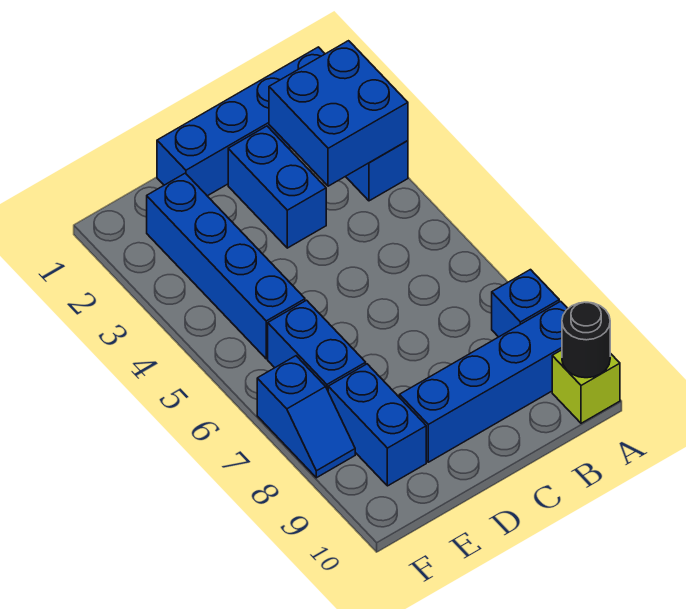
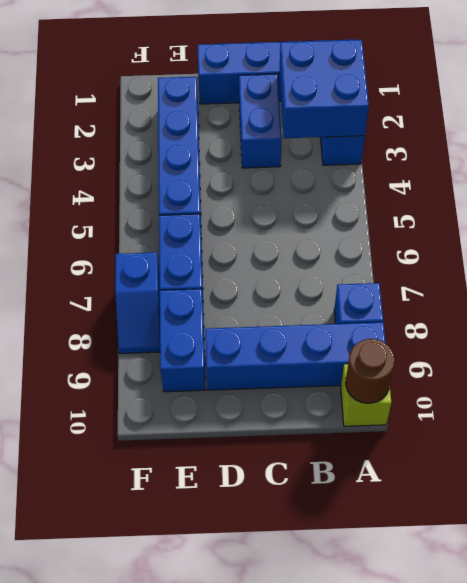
black 1x1 round brick [562,302,610,378] -> brown 1x1 round brick [346,339,395,403]

